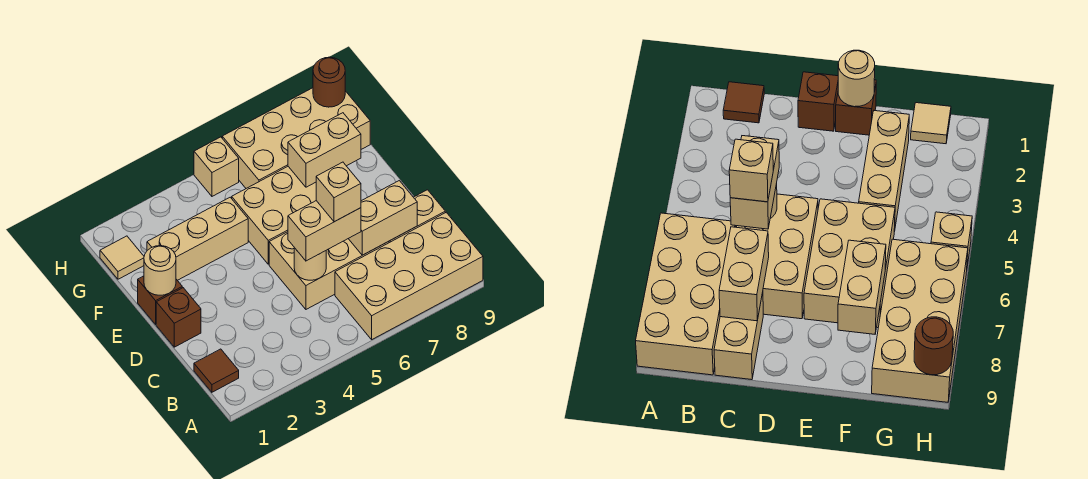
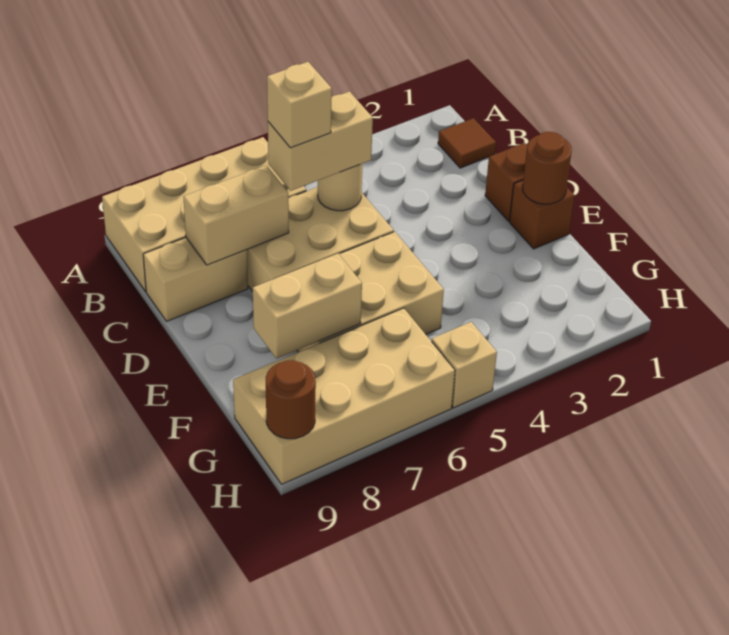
tan 1x1 round brick [144,246,176,295] -> brown 1x1 round brick [523,132,572,204]
tan 1x3 brick [147,197,248,280] -> none
tan 1x1 tile [100,236,144,279] -> none

